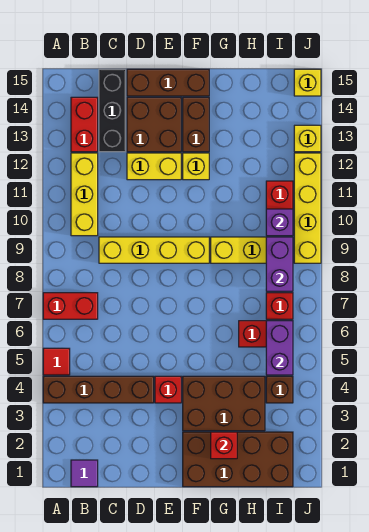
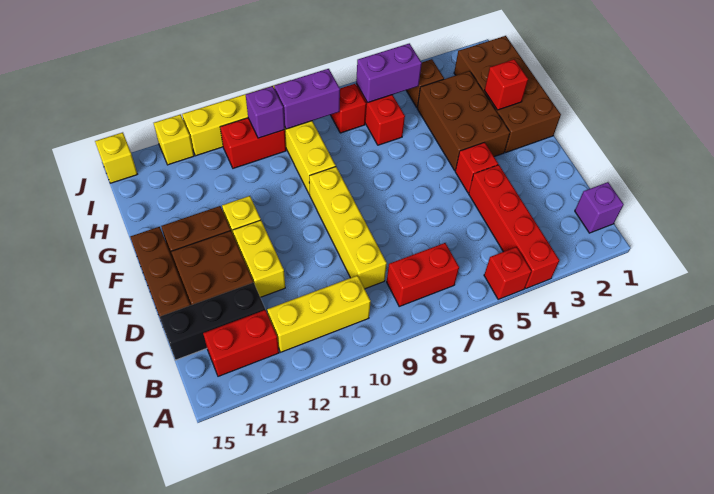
brown 1x4 brick [43,376,154,403] -> red 1x4 brick [469,165,559,288]
red 1x1 tile [43,348,70,375] -> red 1x1 brick [484,247,531,299]
red 1x2 brick [43,293,98,319] -> red 1x2 brick turned to [387,243,459,306]
purple 1x1 tile [71,460,98,487] -> purple 1x1 brick [575,182,624,233]

